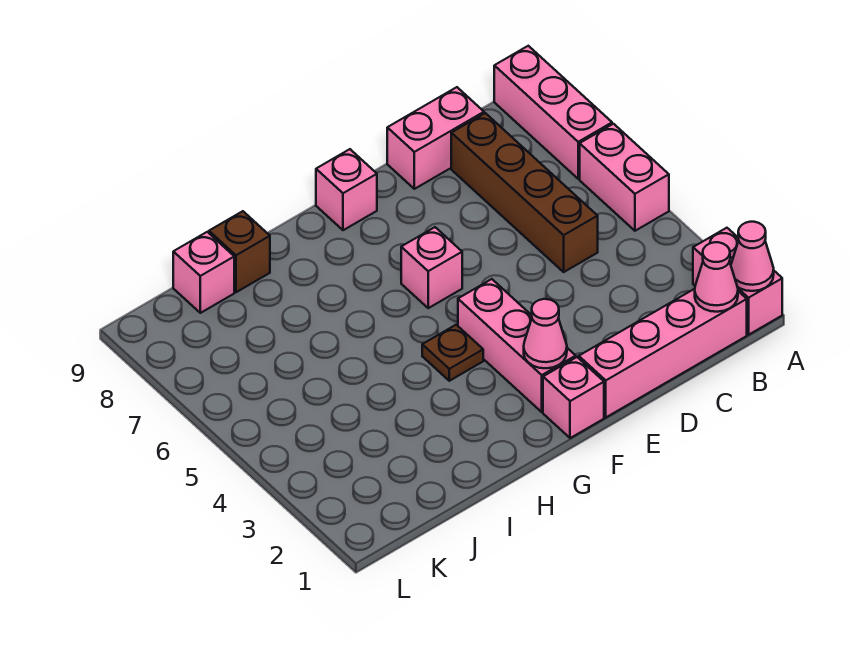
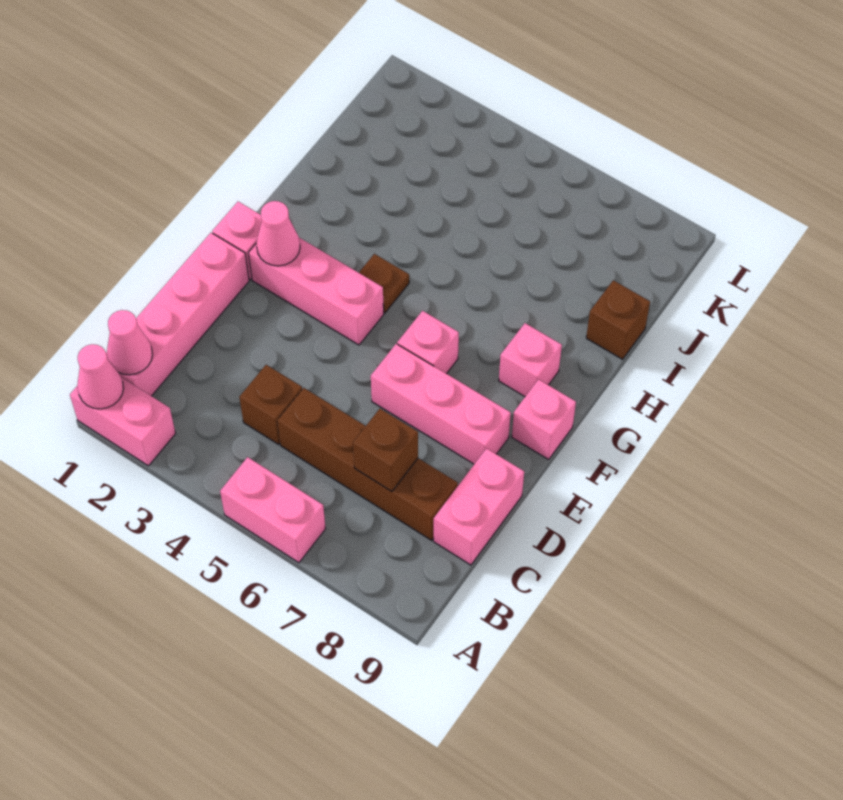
pink 1x3 brick [494,46,612,179] -> pink 1x3 brick moved to [371,344,511,464]
none -> brown 1x1 brick [239,365,302,444]
none -> brown 1x1 brick [353,409,418,491]
pink 1x1 brick [173,232,234,313] -> pink 1x1 brick moved to [499,323,562,396]

